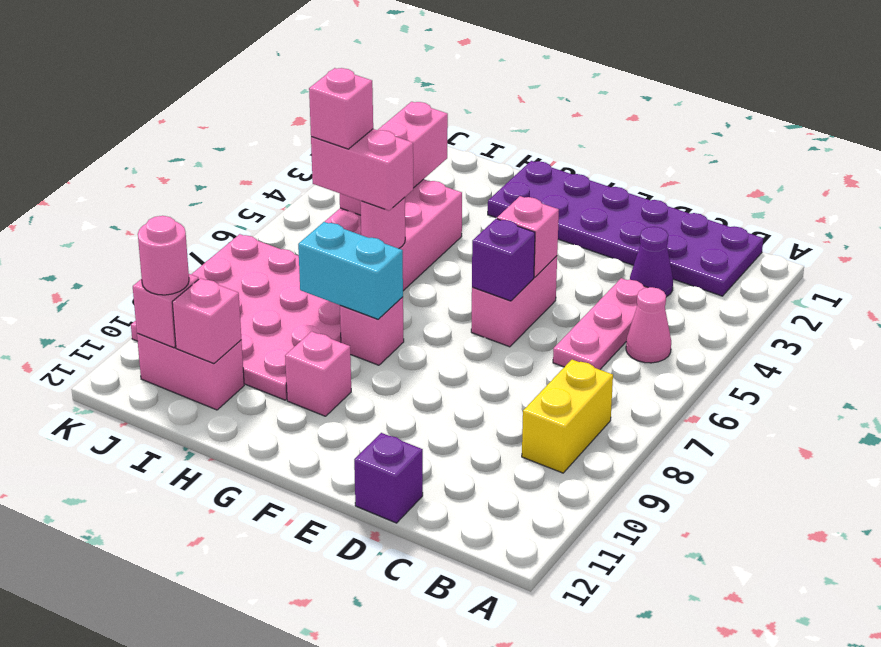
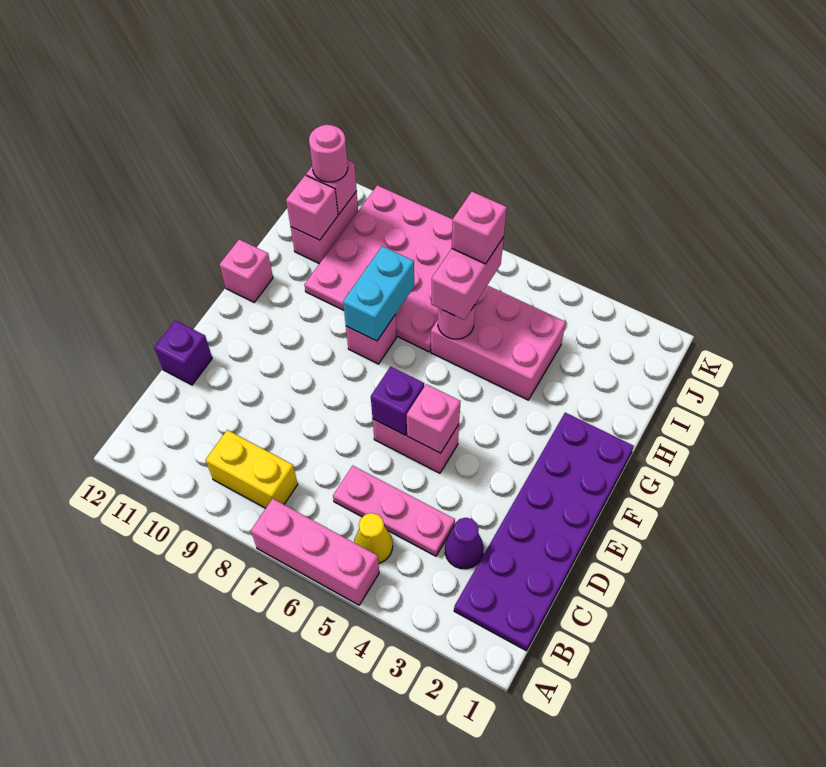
pink 1x1 cone [626,287,671,363] -> yellow 1x1 cone [354,513,393,563]
pink 1x1 brick [285,331,351,416] -> pink 1x1 brick moved to [220,239,273,302]
pink 1x3 brick [340,102,448,215] -> pink 1x3 brick moved to [251,499,379,605]

